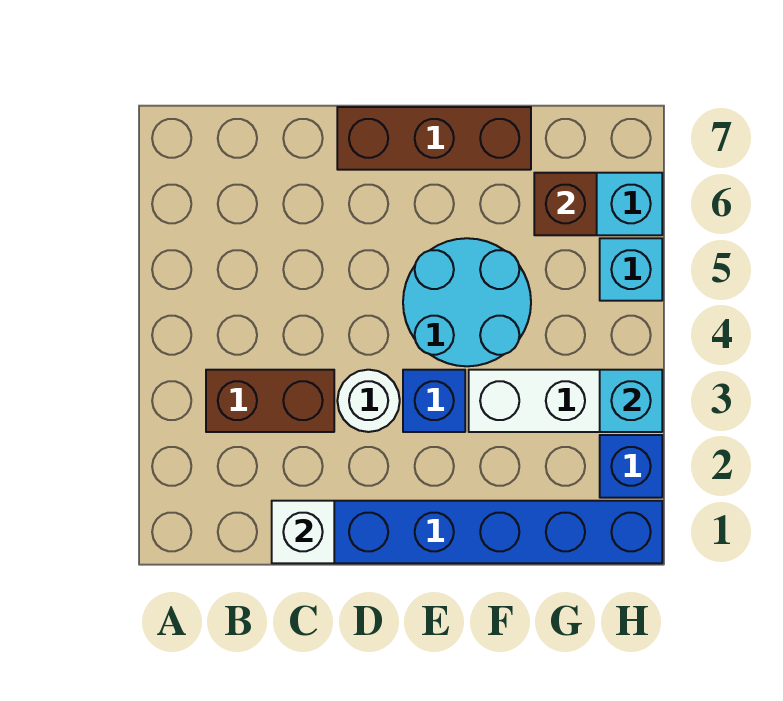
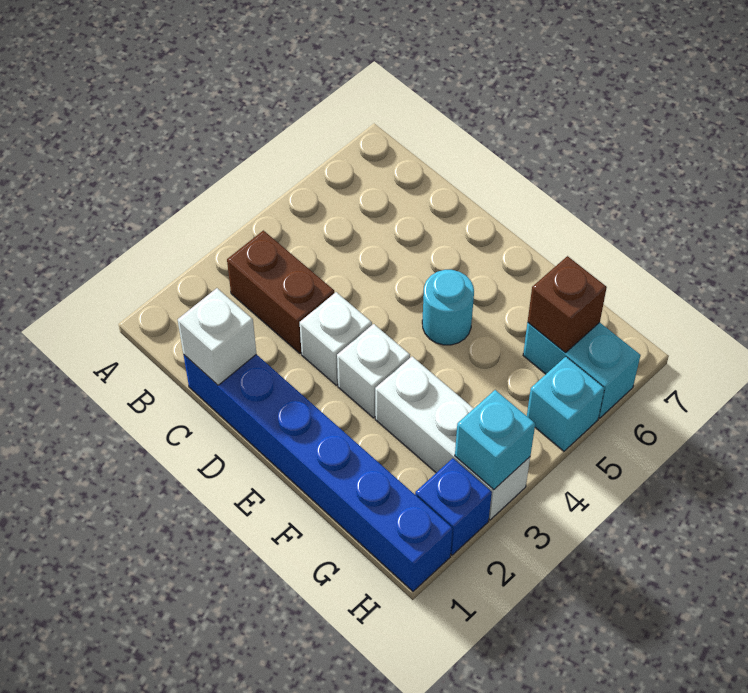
white 1x1 round brick [337,370,400,432] -> white 1x1 brick [300,292,372,385]
brown 1x3 brick [337,107,531,170] -> none
blue 1x1 brick [403,370,465,432] -> white 1x1 brick [337,324,410,418]
cyan 2x2 round brick [403,238,531,366] -> cyan 1x1 round brick [422,270,474,345]

